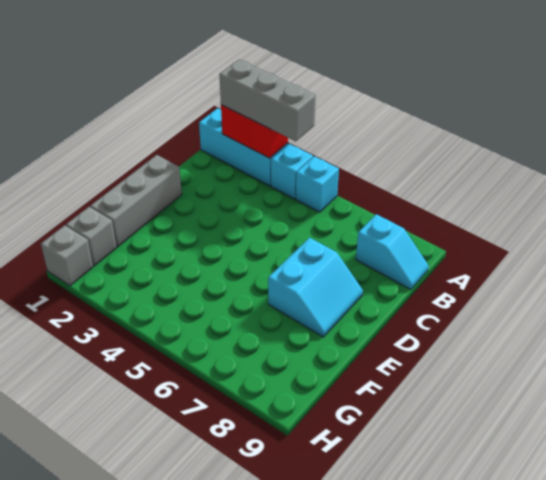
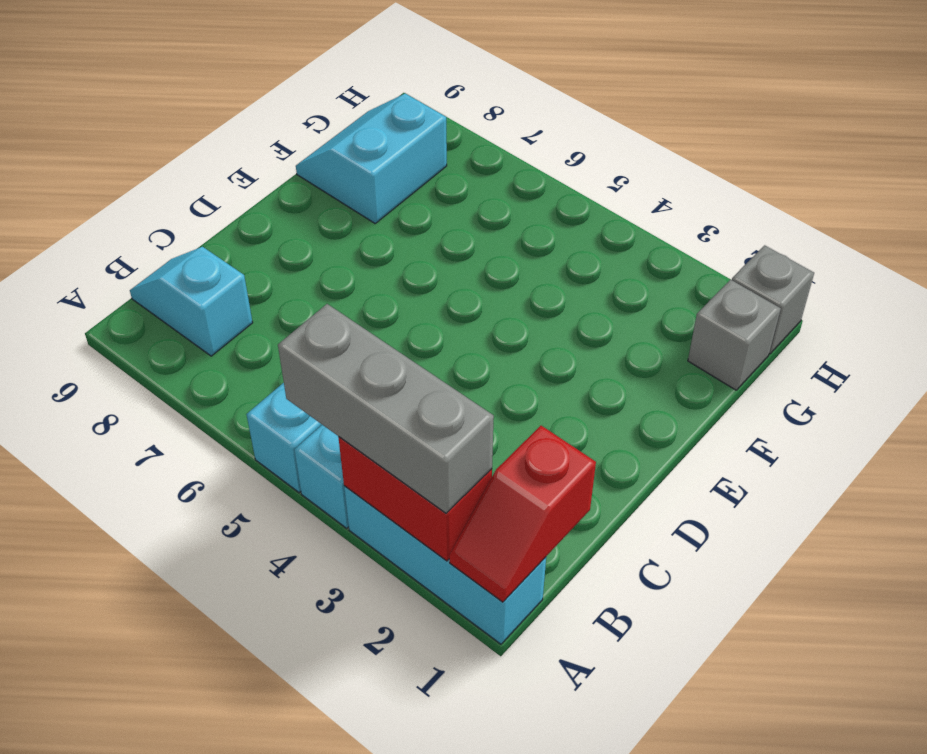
none -> red 1x2 slope [449,426,596,602]
grey 1x3 brick [90,155,182,247] -> none
cyan 2x2 slope [268,238,363,337] -> cyan 2x2 slope moved to [296,93,447,223]

